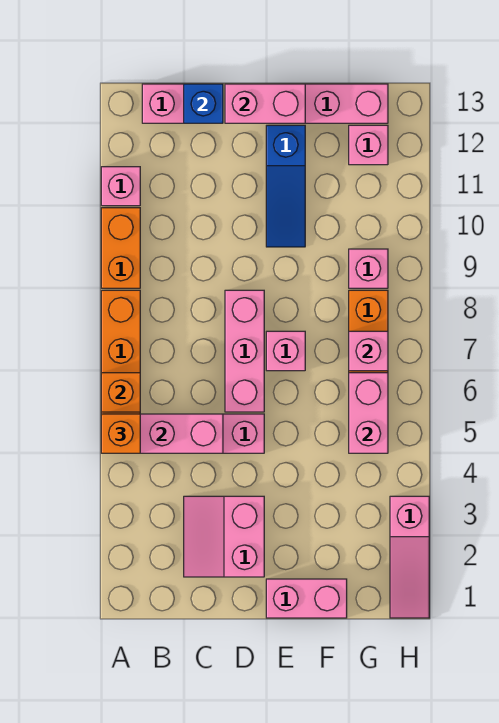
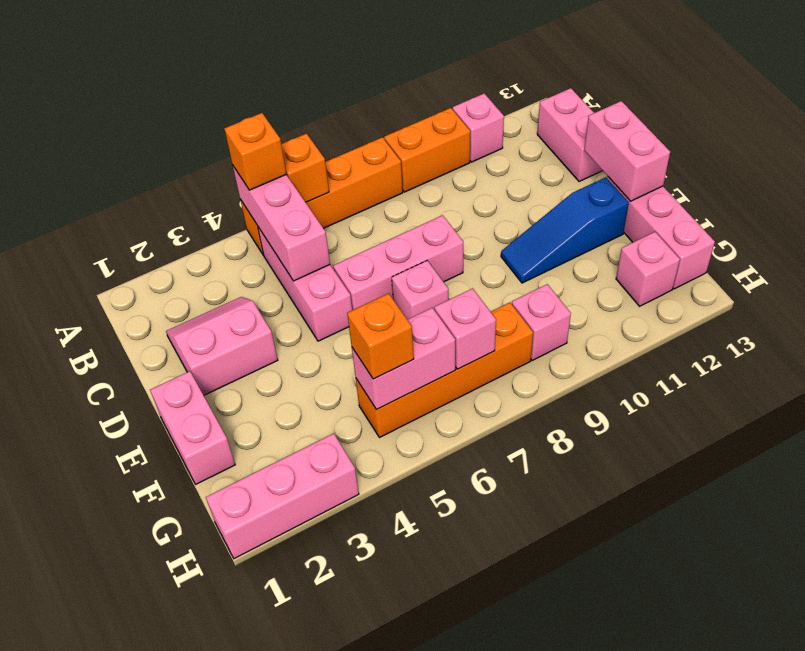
blue 1x1 brick [184,84,223,123] -> none
none -> orange 1x1 brick [347,293,414,379]
pink 1x3 slope [390,496,429,618] -> pink 1x3 brick [206,433,359,559]

